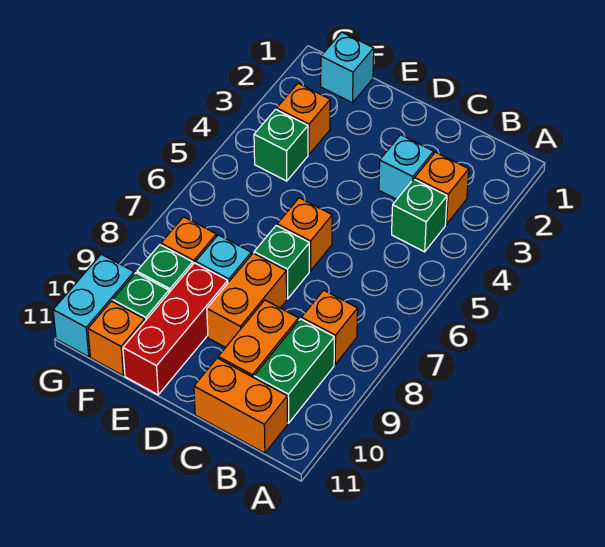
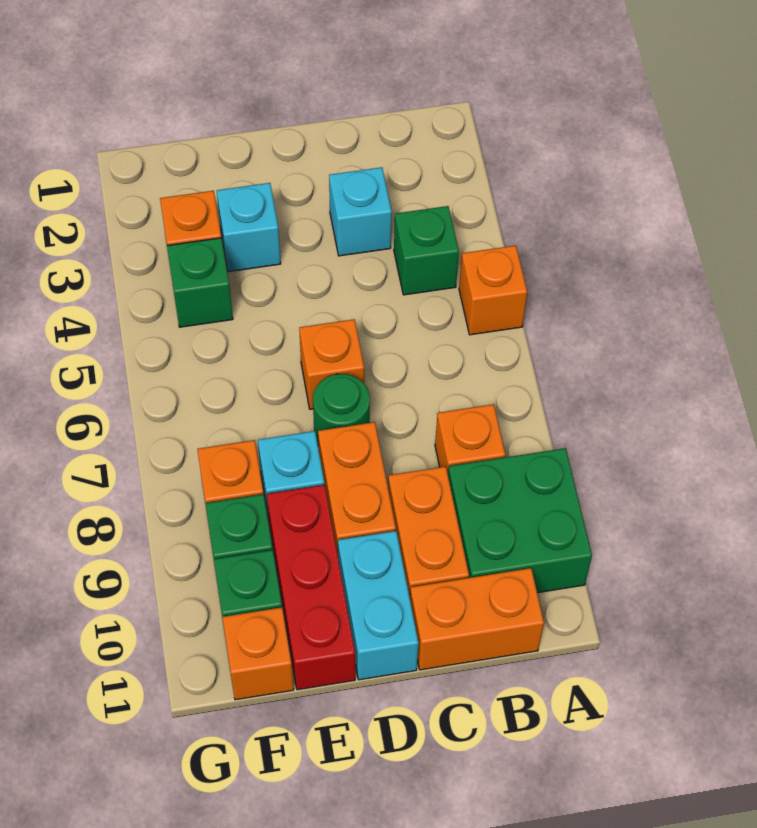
orange 1x1 brick [415,152,469,224] -> orange 1x1 brick moved to [459,246,527,335]
green 1x2 brick [254,319,334,423] -> green 2x2 brick [448,448,592,593]
green 1x1 brick [254,225,309,299] -> green 1x1 round brick [313,374,370,445]
cyan 1x1 brick [321,32,374,103] -> cyan 1x1 brick moved to [217,183,281,272]
cyan 1x2 brick [53,254,134,357] -> cyan 1x2 brick moved to [338,531,419,680]

